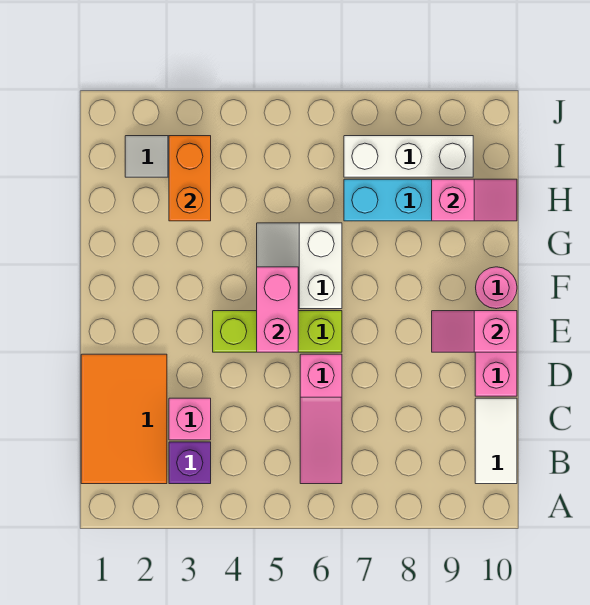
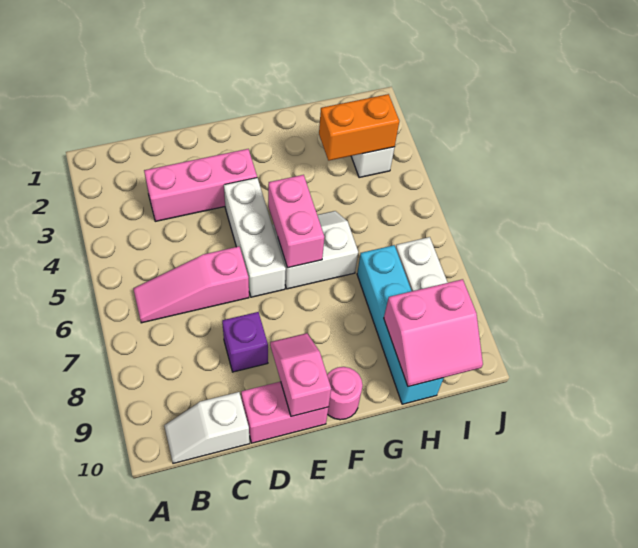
orange 2x3 tile [81,354,167,484] -> none
purple 1x1 brick [169,442,211,484] -> purple 1x1 brick moved to [222,312,268,372]
white 1x2 tile [475,398,517,484] -> white 1x2 slope [164,392,250,463]
pink 1x1 brick [169,398,211,440] -> pink 1x3 brick [144,149,257,221]
lime 1x3 brick [213,311,342,352] -> white 1x3 brick [224,178,286,297]
pink 1x2 brick [257,267,298,352] -> pink 1x2 brick turned to [268,175,324,268]
pink 1x2 slope [432,179,517,221] -> pink 2x2 slope [384,279,483,387]

